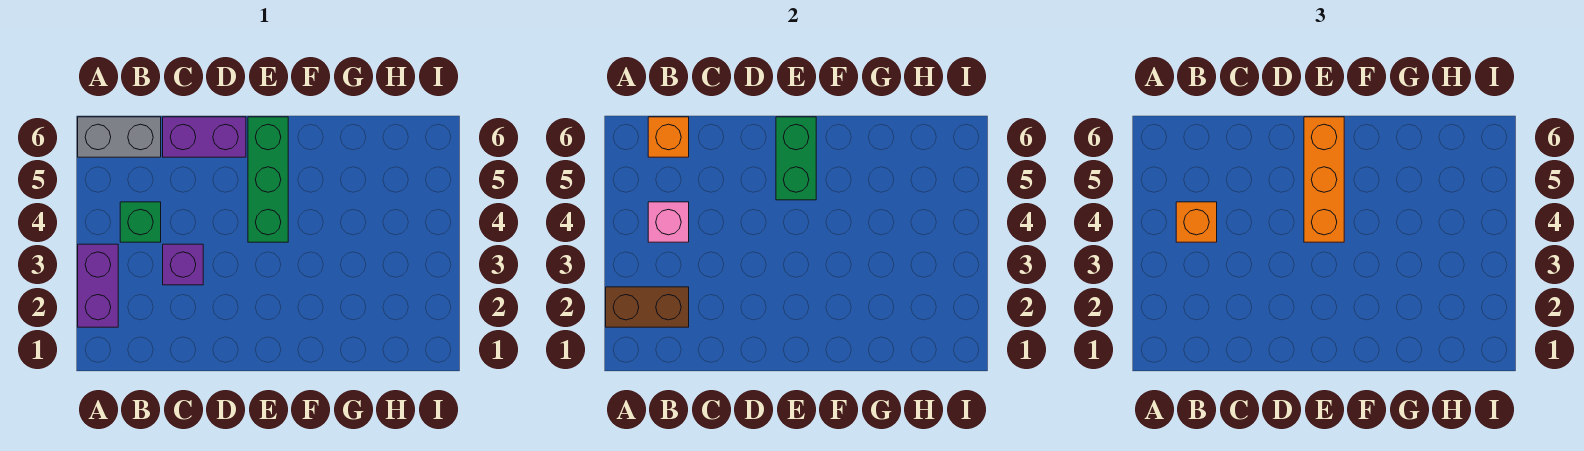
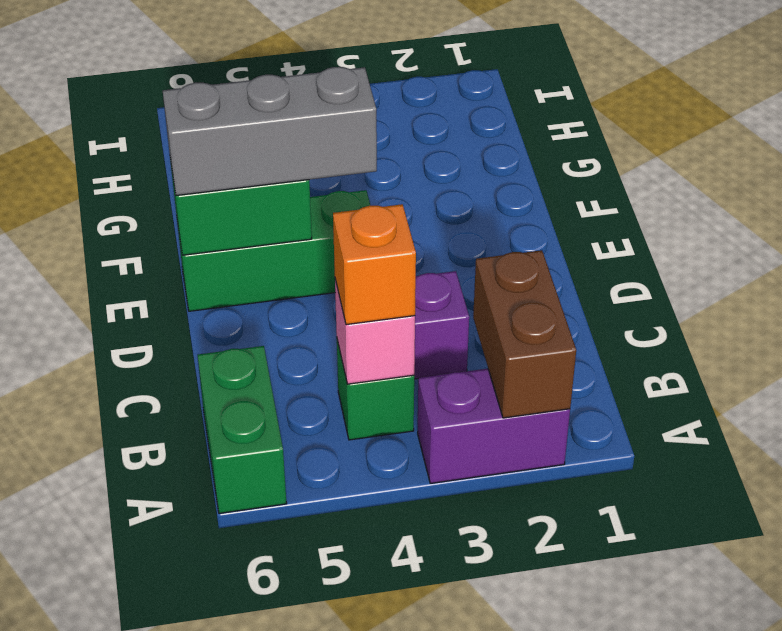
grey 1x2 brick [78,117,161,157] -> green 1x2 brick [198,346,287,513]
orange 1x1 brick [648,117,689,157] -> none
purple 1x2 brick [163,117,246,157] -> none
orange 1x3 brick [1304,117,1344,242] -> grey 1x3 brick [163,67,377,196]

